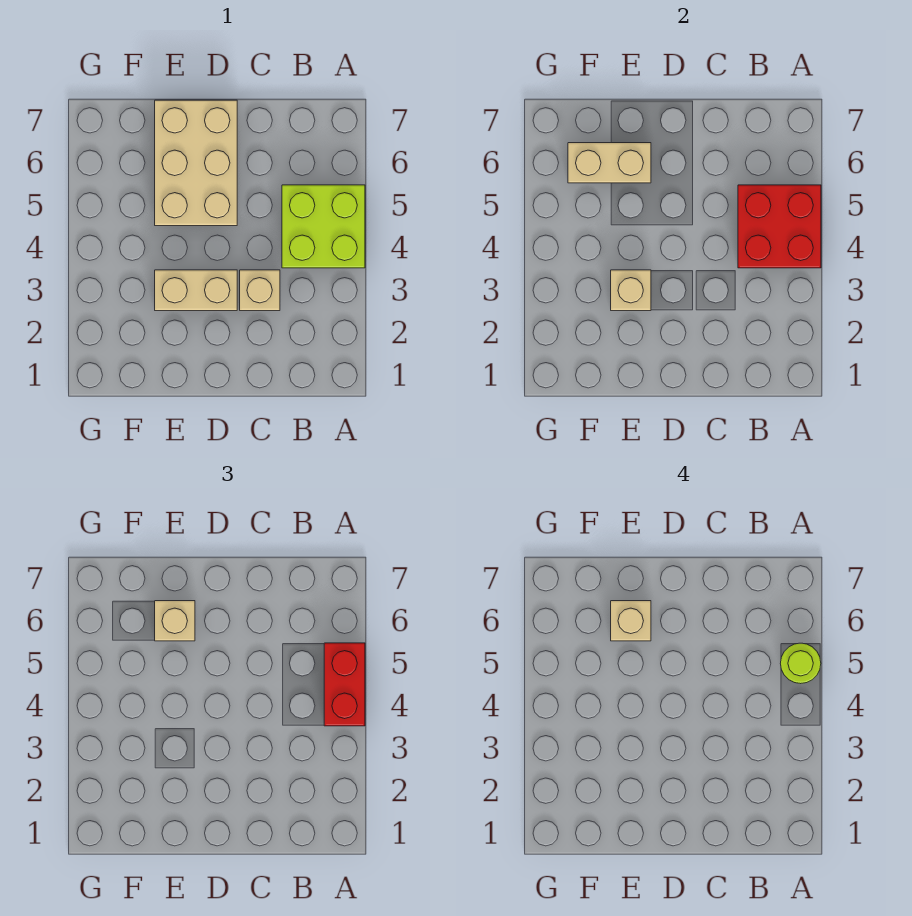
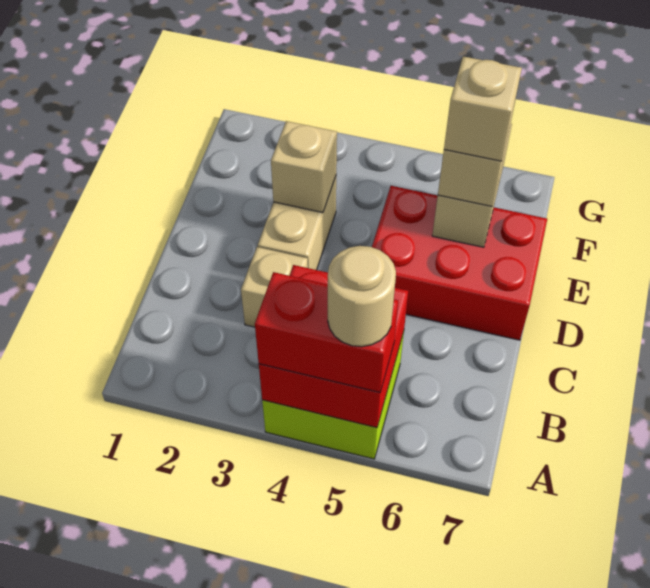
lime 1x1 round brick [780,643,821,684] -> tan 1x1 round brick [328,246,396,347]
tan 2x3 brick [155,100,237,226] -> red 2x3 brick [372,186,547,340]

